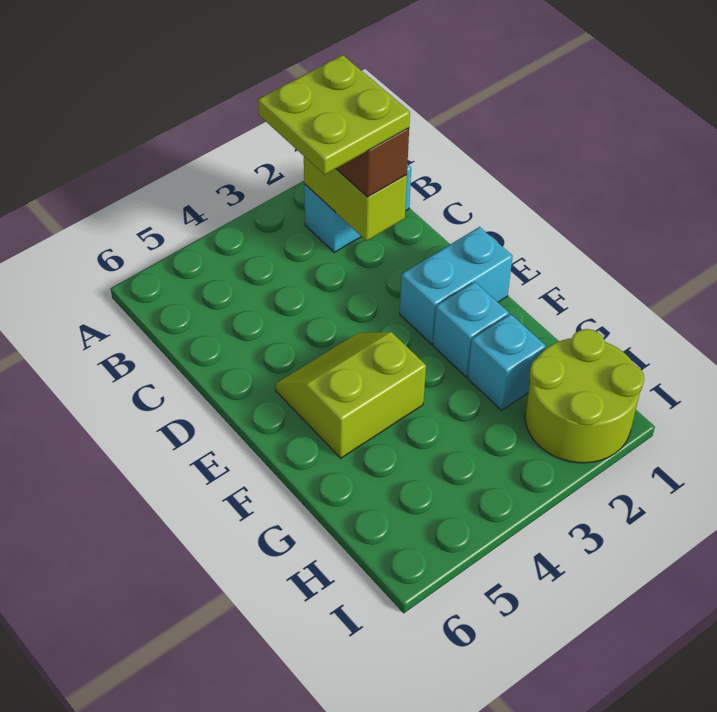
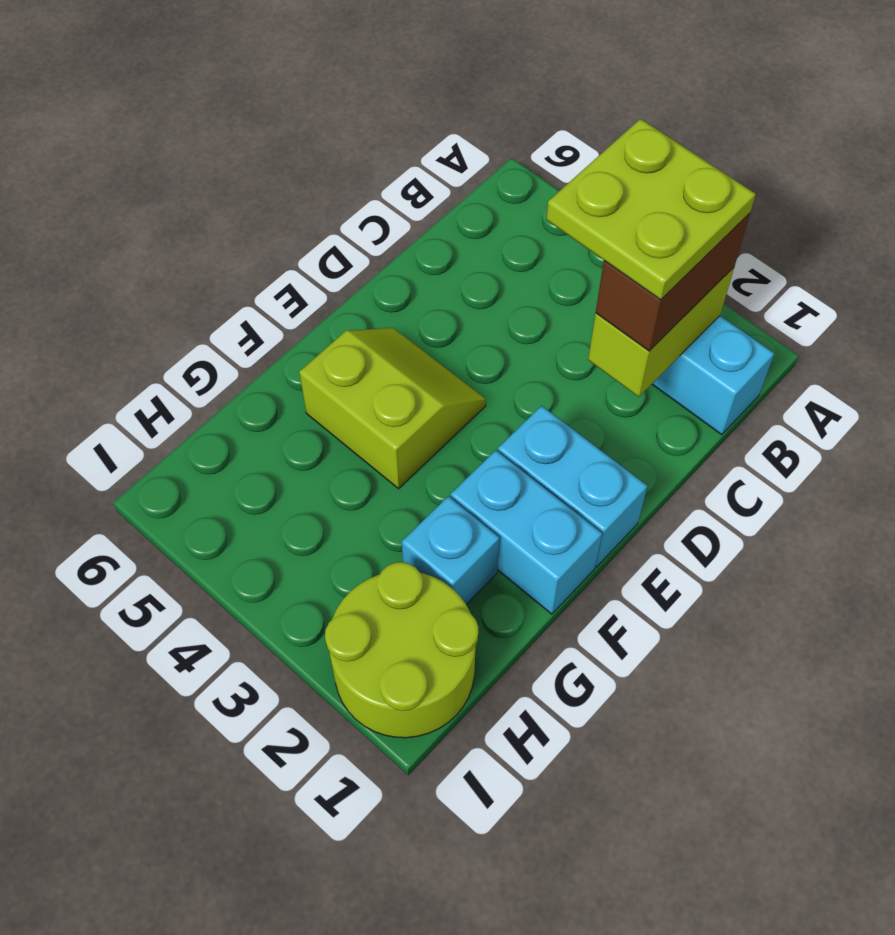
cyan 1x1 brick [433,282,509,377] -> cyan 1x2 brick [451,450,602,614]

